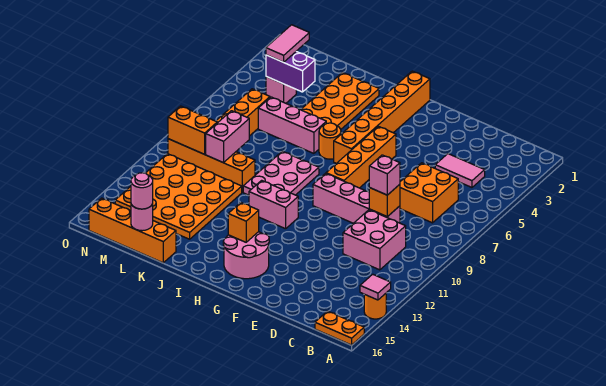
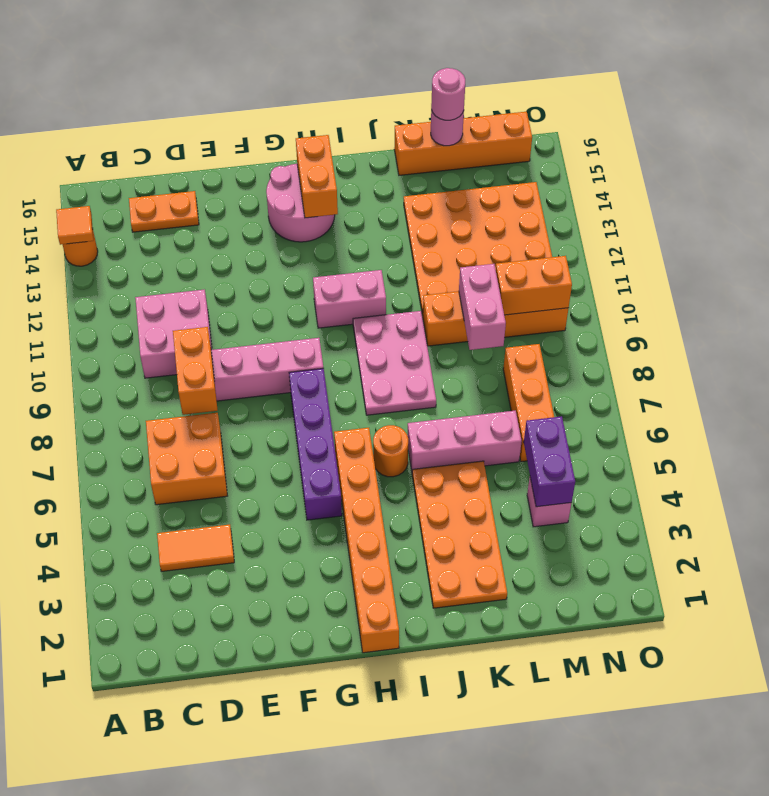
pink 1x1 tile [360,274,391,300] -> orange 1x1 tile [56,206,93,245]
orange 1x2 plate [315,311,364,345] -> orange 1x2 plate moved to [129,191,199,232]
pink 1x2 tile [435,154,485,187] -> orange 1x2 tile [157,524,234,572]
orange 1x1 brick [369,184,400,217] -> orange 1x2 brick [173,327,217,415]
pink 1x1 brick [369,155,400,195] -> none
orange 1x4 brick [326,126,396,188] -> purple 1x4 brick [289,368,342,520]
orange 1x1 brick [228,203,259,242] -> orange 1x2 brick [296,135,338,218]
purple 1x2 brick [266,51,315,92] -> purple 1x2 brick turned to [524,416,575,507]
pink 1x2 tile [266,25,309,62] -> none

